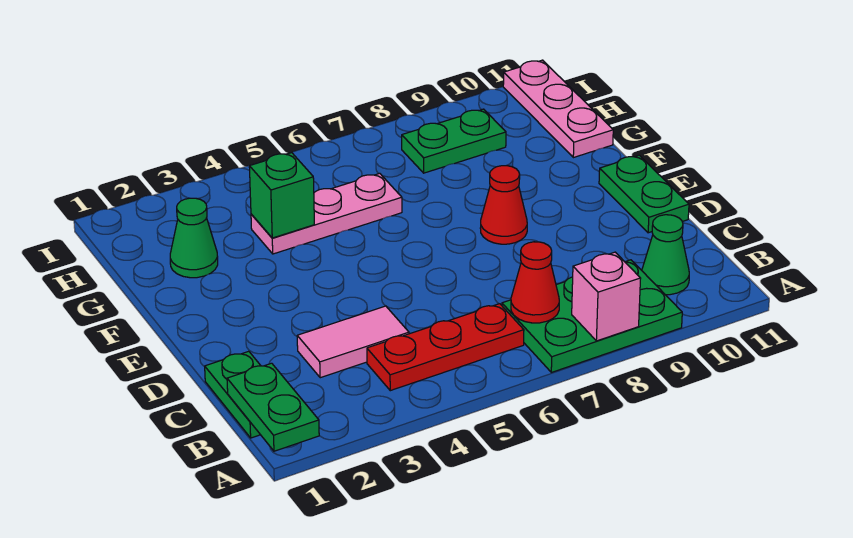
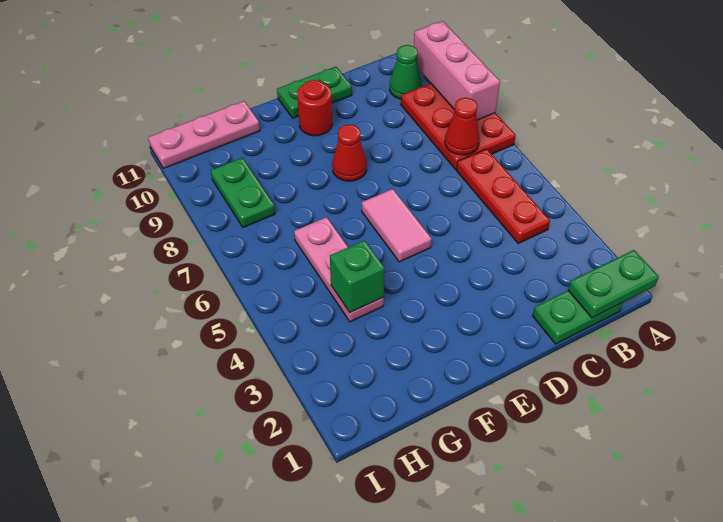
green 2x3 plate [502,260,682,372] -> red 2x3 plate [401,83,516,169]
pink 1x1 brick [572,252,641,341] -> pink 1x3 brick [413,21,500,120]
pink 1x2 tile [297,306,409,378] -> pink 1x2 tile moved to [362,189,432,262]
none -> red 1x1 round brick [297,80,332,136]
green 1x1 cone [170,198,218,278] -> none

